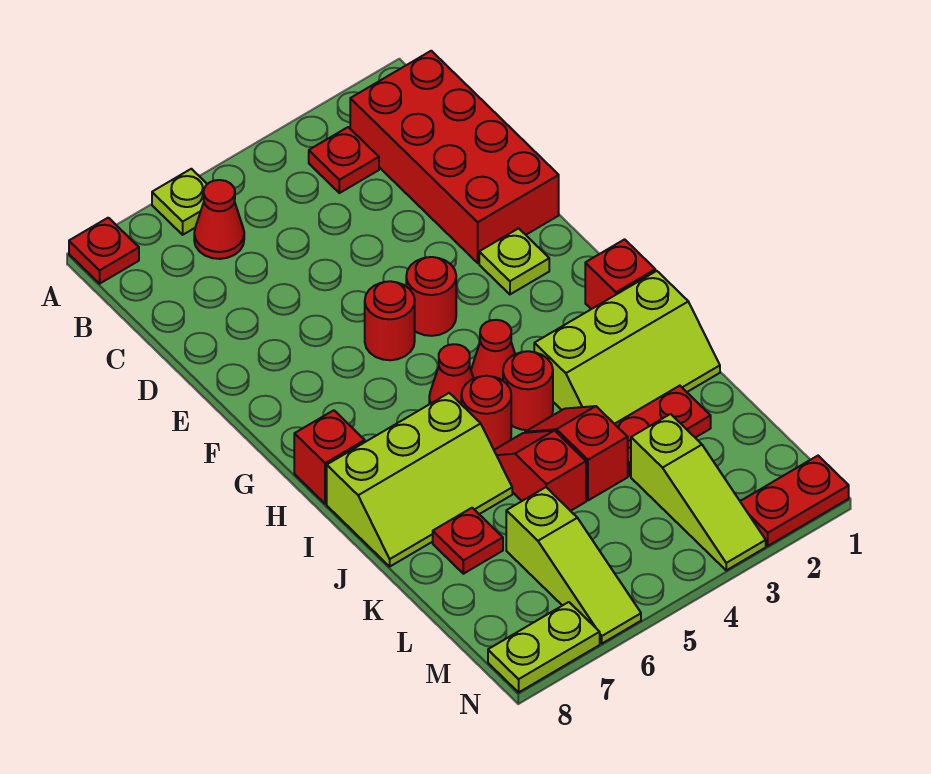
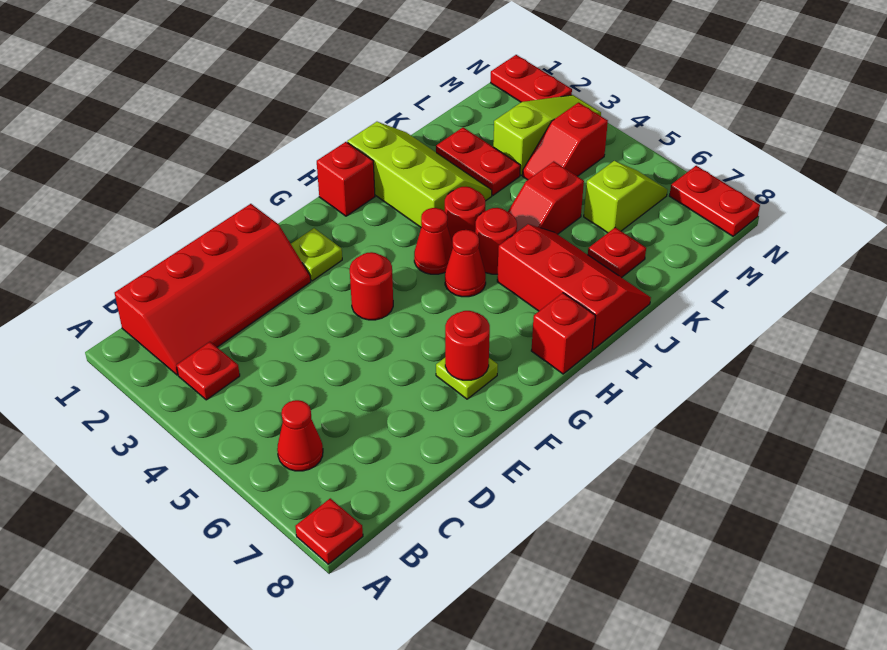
lime 1x1 plate [152,169,207,235] -> lime 1x1 plate moved to [436,358,498,399]
red 2x4 brick [350,51,559,263] -> red 2x4 slope [115,204,311,375]
red 1x1 round brick [365,281,415,360] -> red 1x1 round brick moved to [445,311,490,380]
lime 2x3 slope [327,393,512,566] -> red 2x3 slope [497,224,651,349]
red 1x2 slope [525,406,628,500] -> red 1x2 slope moved to [523,103,608,180]
lime 1x3 slope [506,487,641,643] -> lime 1x2 slope [584,161,667,233]
lime 1x2 plate [488,602,600,692] -> red 1x2 plate [670,166,760,236]

